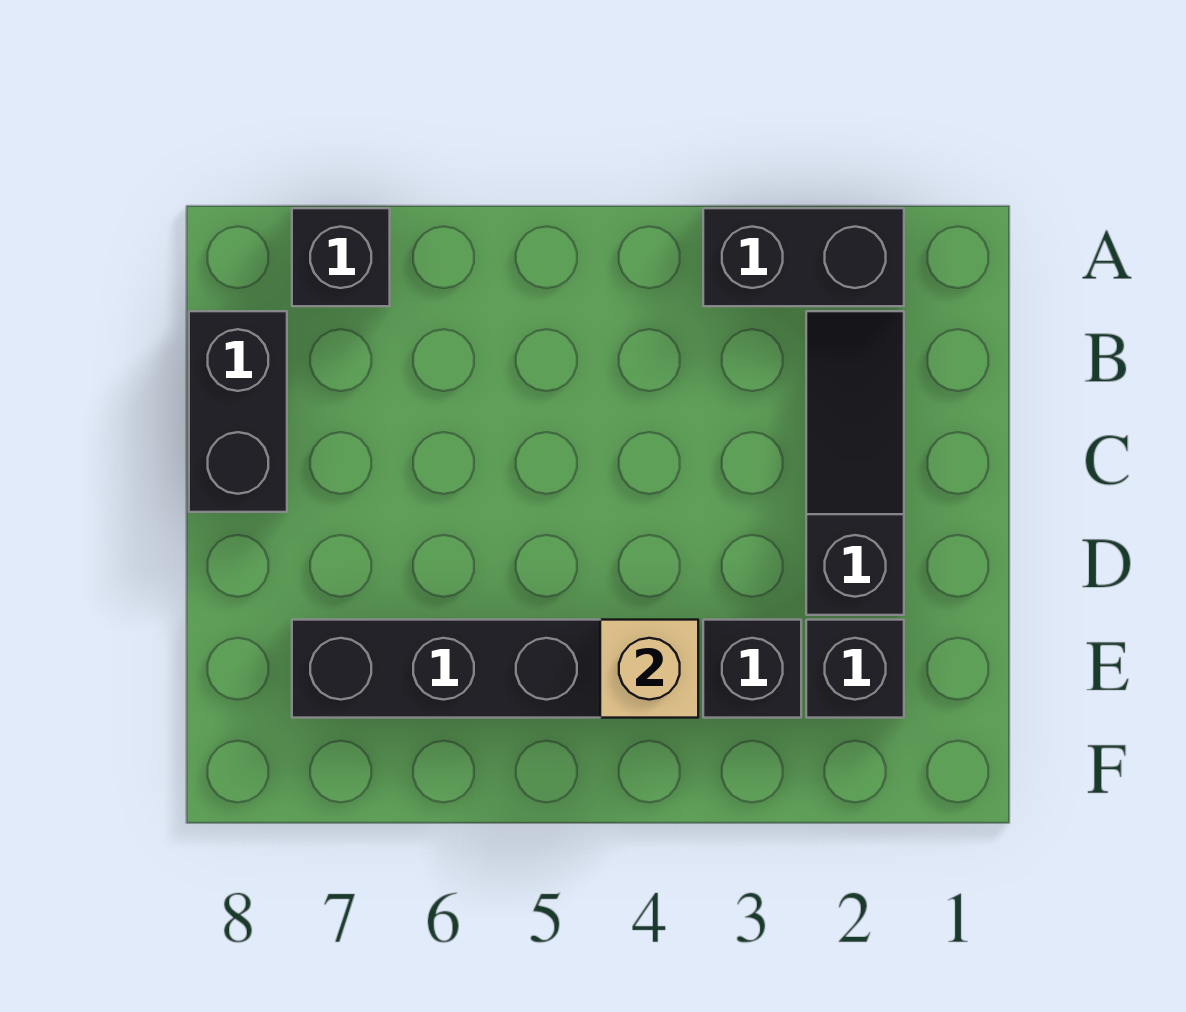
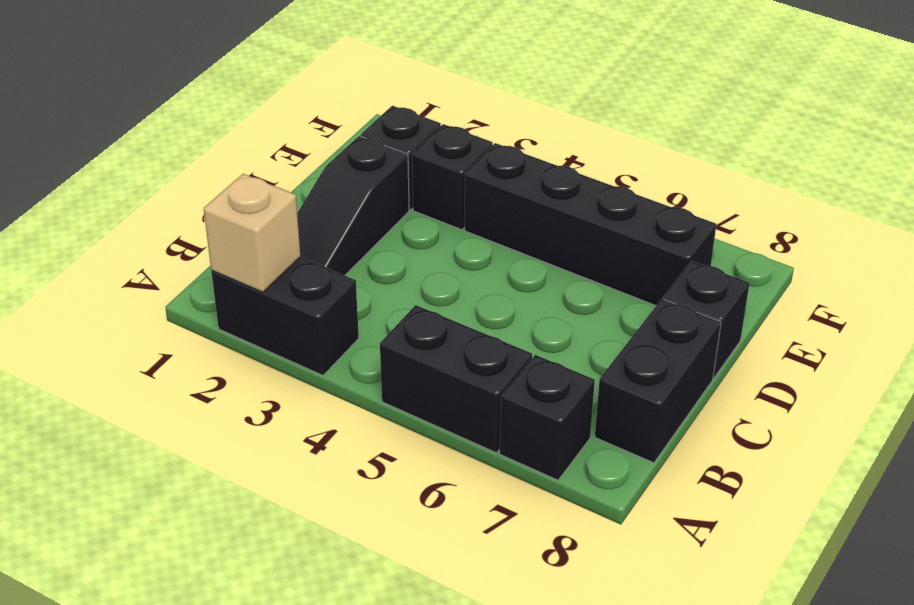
none -> black 1x2 brick [380,305,532,453]
none -> black 1x1 brick [663,261,750,378]
tan 1x1 brick [600,620,698,718] -> tan 1x1 brick moved to [204,174,301,292]

